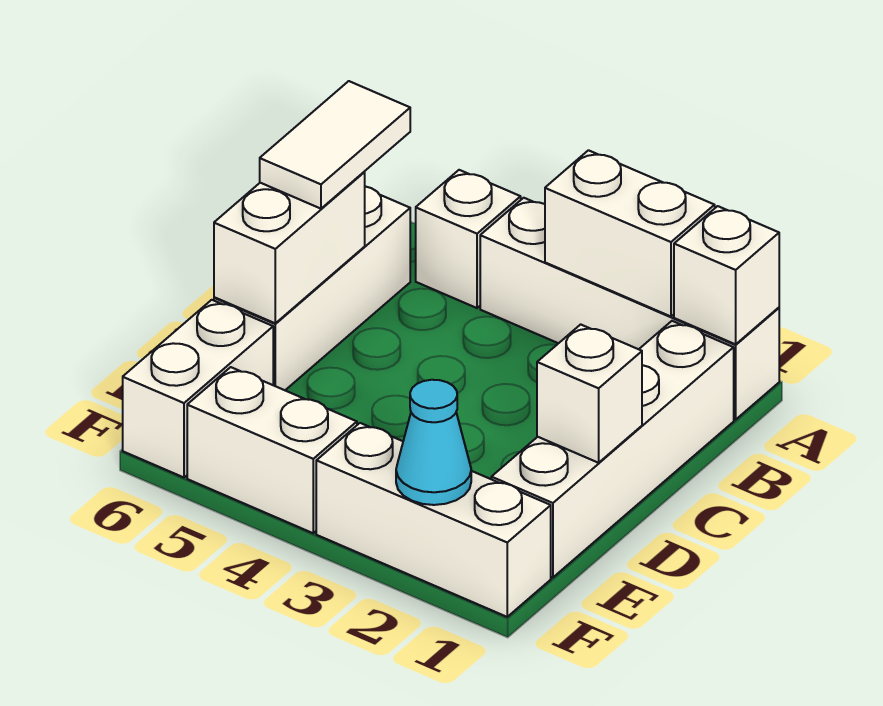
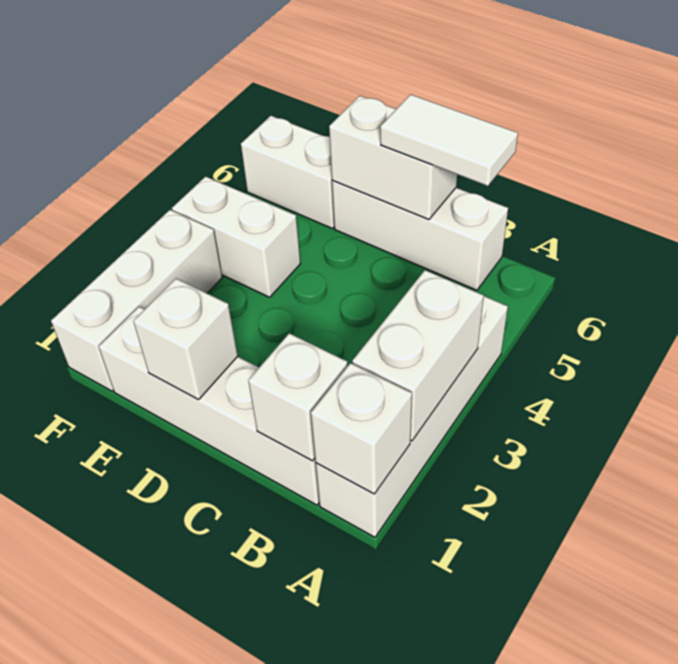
white 1x1 brick [416,170,521,308] -> white 1x1 brick moved to [248,333,348,461]
cyan 1x1 cone [396,380,471,505] -> none
white 1x2 brick [187,367,357,533] -> white 1x2 brick turned to [172,176,300,297]

